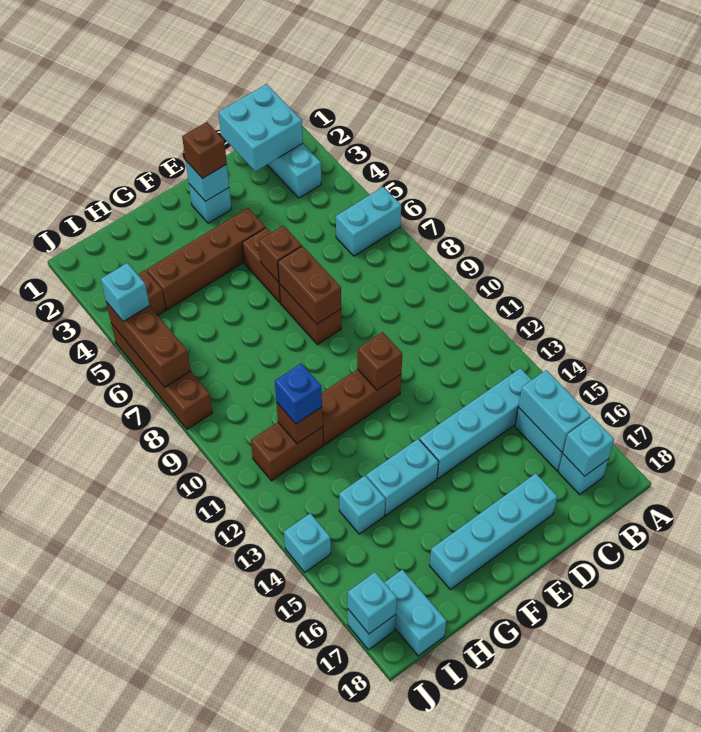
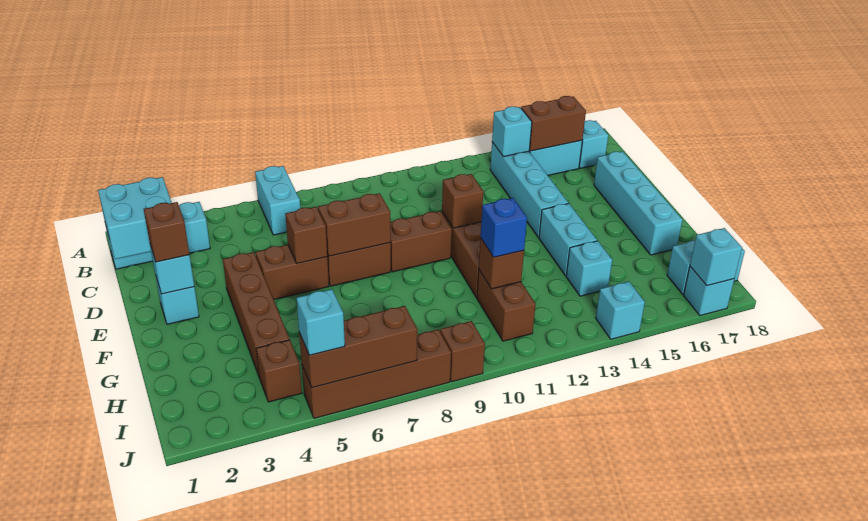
cyan 1x2 brick [518,370,591,452] -> brown 1x2 brick [521,96,586,151]
cyan 1x1 brick [563,417,614,476] -> cyan 1x1 brick moved to [492,107,532,157]
none -> brown 1x2 brick [390,211,452,272]
none -> brown 1x1 brick [440,321,485,382]

